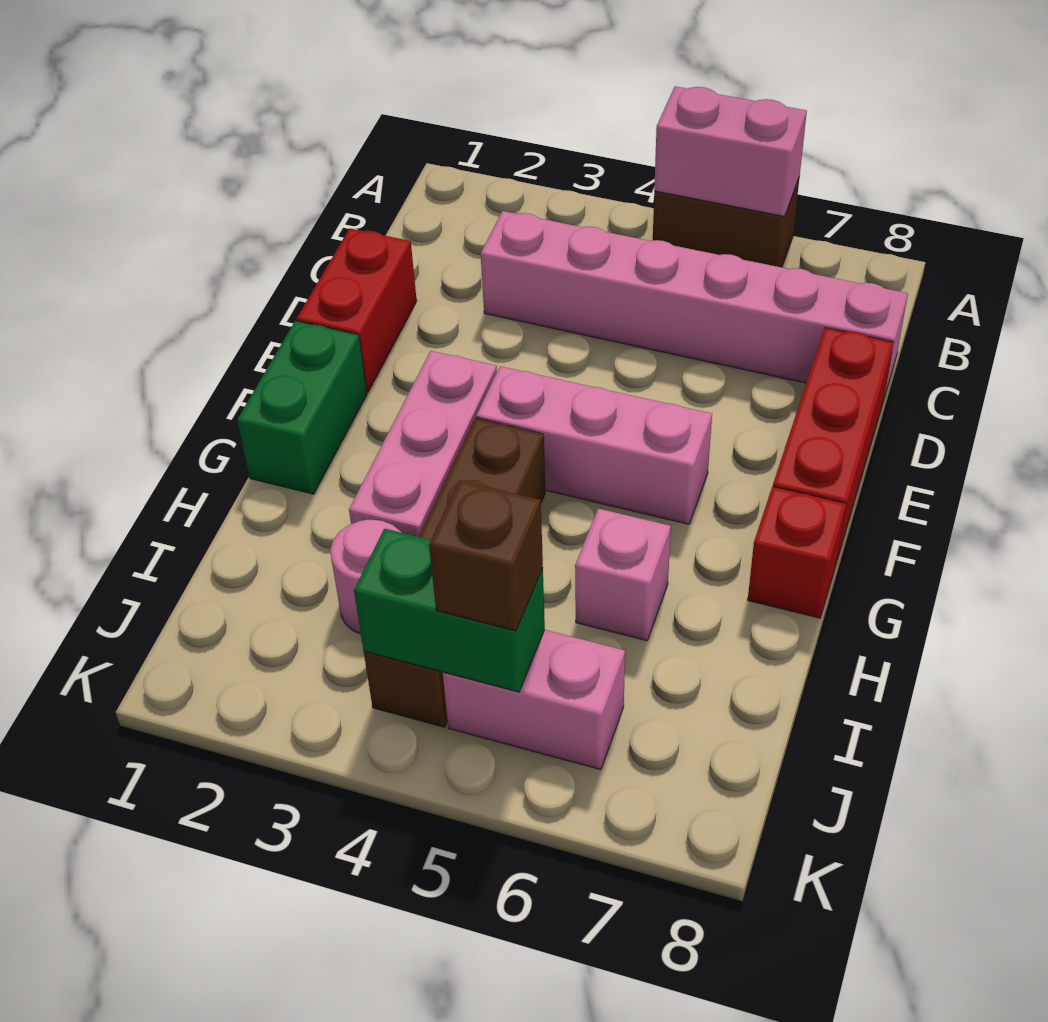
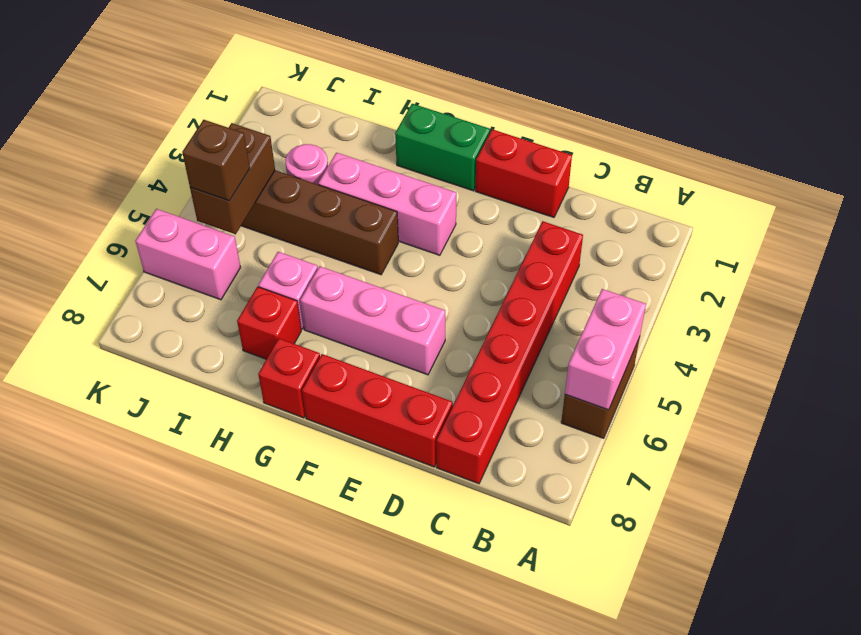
pink 1x6 brick [481,211,908,397] -> red 1x6 brick [436,221,583,484]
pink 1x3 brick [476,366,712,524] -> pink 1x3 brick turned to [300,266,445,375]
none -> red 1x1 brick [237,287,301,359]
green 1x2 brick [354,529,545,692] -> brown 1x2 brick [190,123,275,234]
pink 1x2 brick [443,630,625,770] -> pink 1x2 brick turned to [135,209,241,300]

